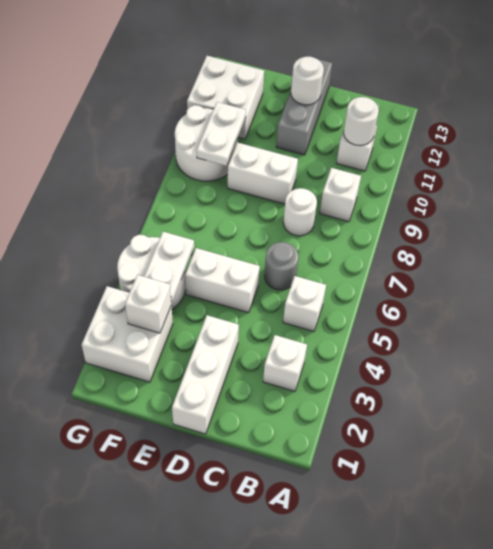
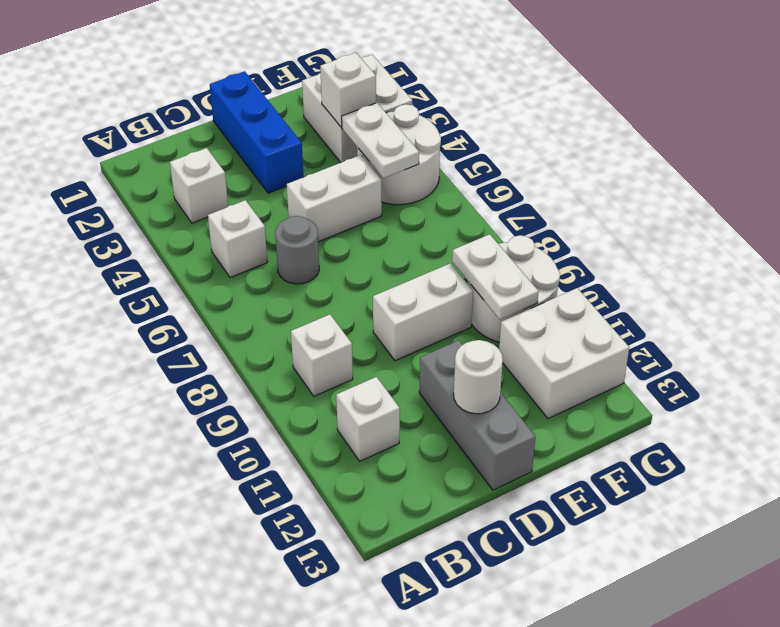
white 1x1 round brick [344,97,379,146] -> none
white 1x1 round brick [283,188,317,236] -> none
white 1x3 brick [172,315,239,434] -> blue 1x3 brick [210,71,303,193]

